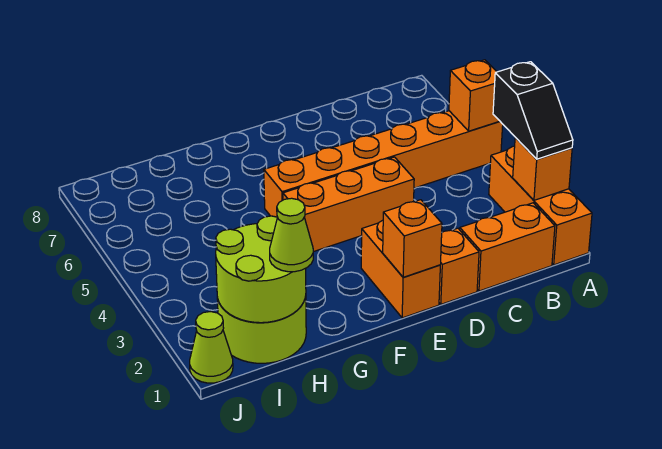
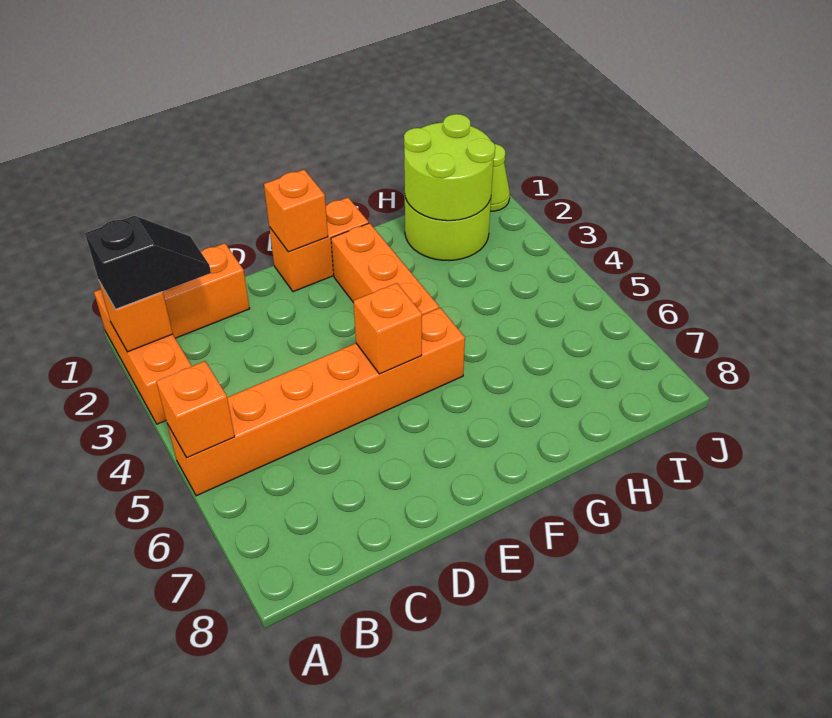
black 1x2 slope [493,62,573,159] -> black 1x2 slope turned to [85,216,211,309]
orange 1x1 brick [439,228,479,304] -> orange 1x1 brick moved to [354,283,422,374]
orange 1x3 brick [283,157,414,252] -> orange 1x3 brick turned to [331,223,439,315]
orange 1x2 brick [361,220,440,318] -> orange 1x2 brick turned to [269,198,369,292]
lime 1x1 cone [270,198,313,272] -> none

